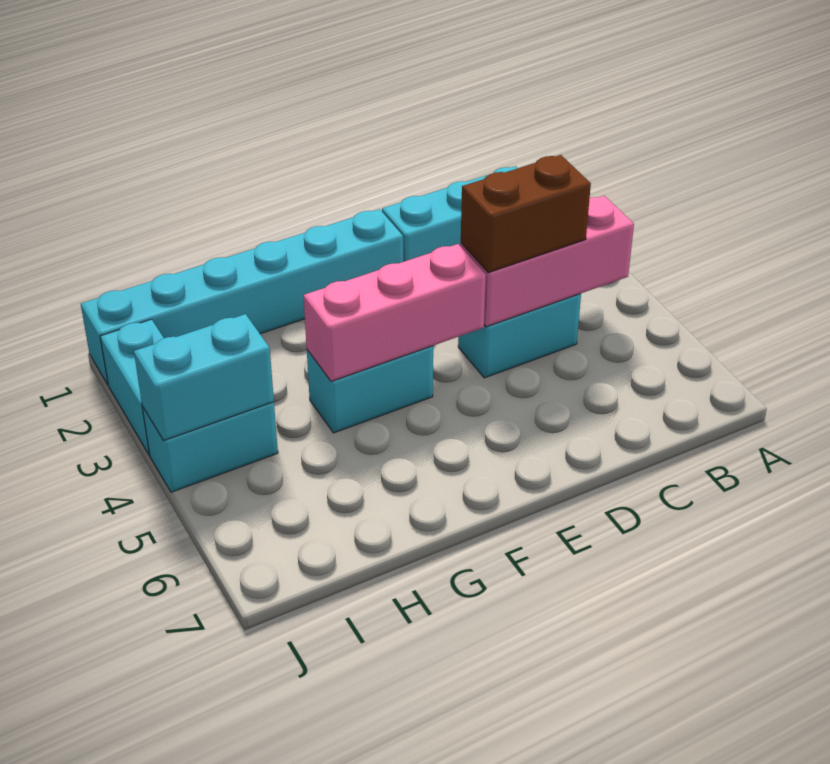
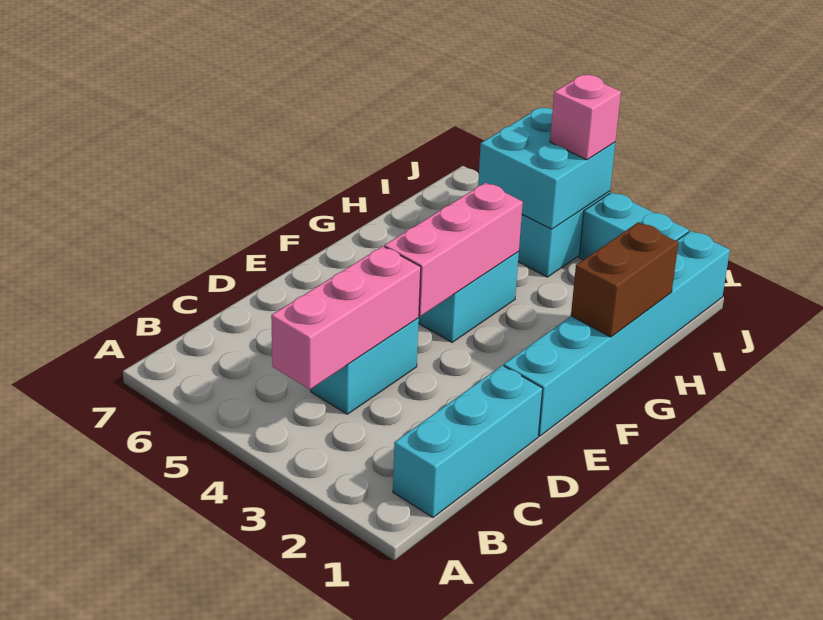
brown 1x2 brick [461,155,591,273] -> brown 1x2 brick moved to [571,222,678,337]
cyan 1x2 brick [134,314,274,441] -> cyan 2x2 brick [478,107,615,229]
none -> pink 1x1 brick [550,75,621,160]

